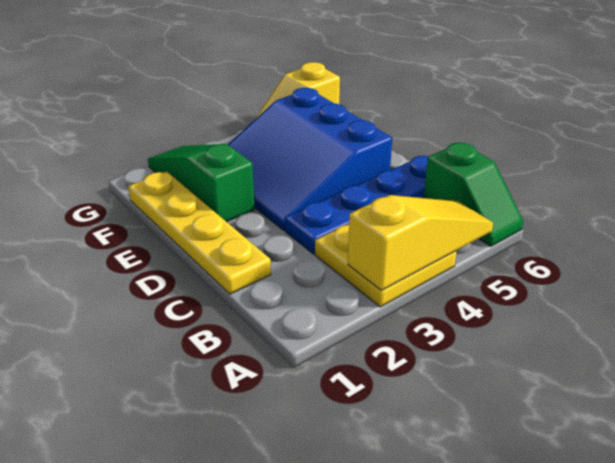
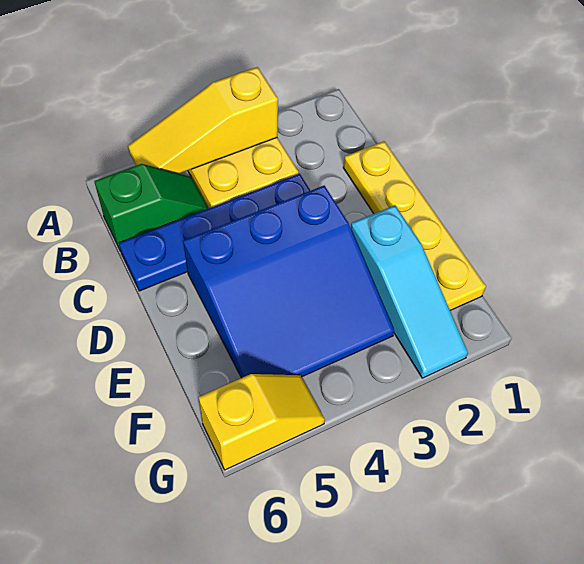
green 1x2 slope [424,143,523,246] -> green 1x2 slope turned to [94,164,209,252]
blue 3x3 slope [228,88,392,231] -> blue 3x3 slope turned to [183,186,394,378]
green 1x3 slope [148,144,255,222] -> cyan 1x3 slope [351,205,468,378]

